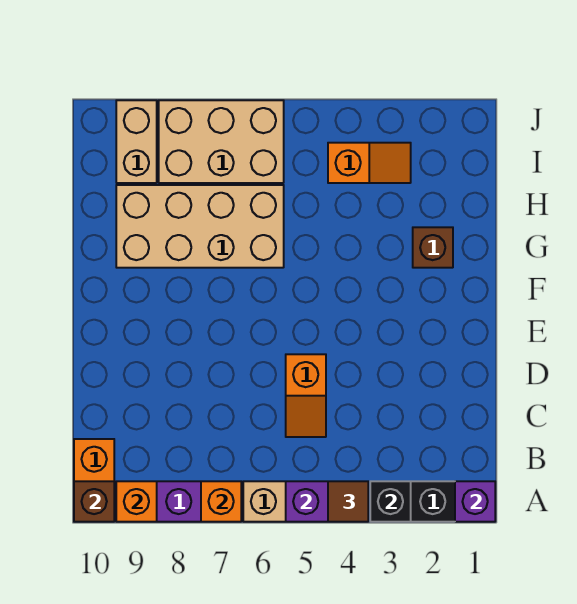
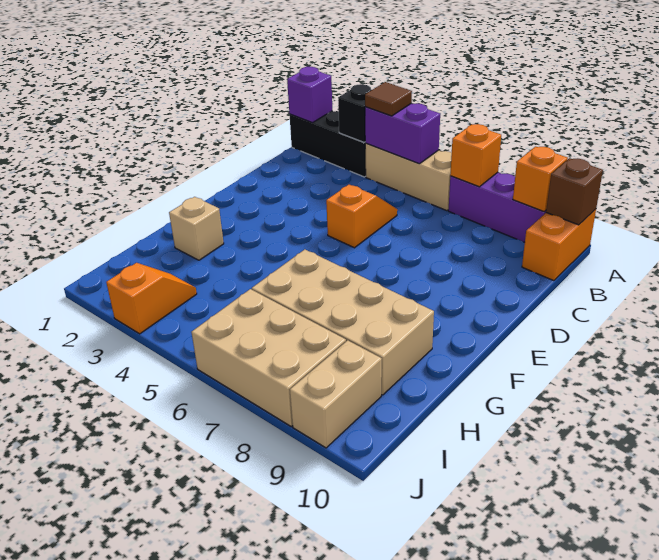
brown 1x1 brick [413,227,453,268] -> tan 1x1 brick [169,197,224,260]
orange 1x2 slope [328,143,411,183] -> orange 1x2 slope turned to [106,263,197,334]

